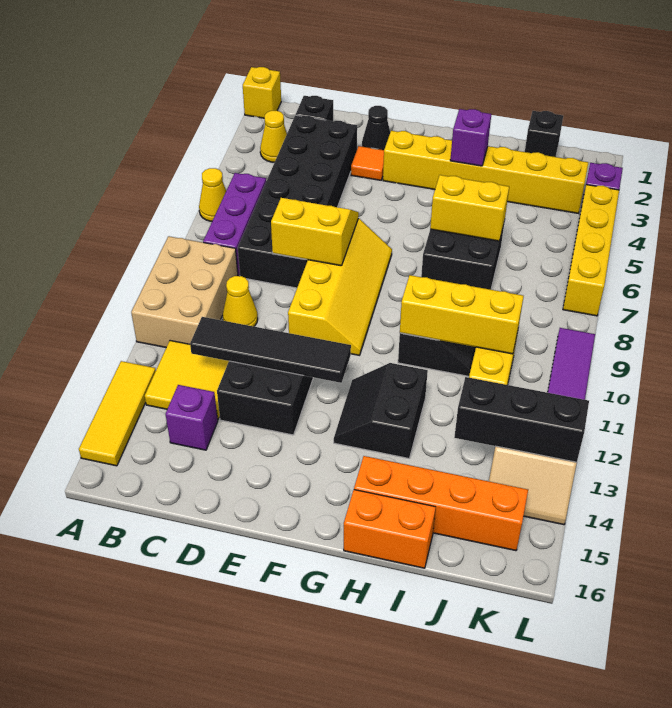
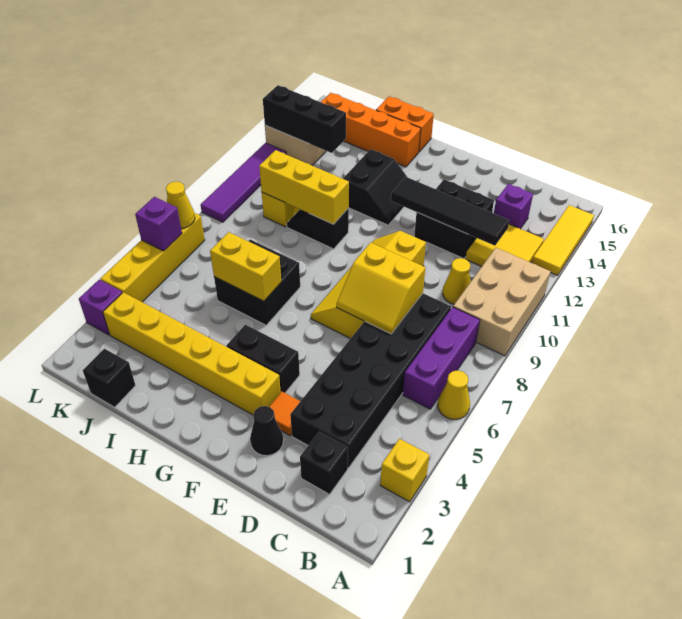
yellow 1x1 brick [243,67,281,118] -> yellow 1x1 brick moved to [380,439,429,502]
yellow 1x1 cone [260,110,287,162] -> yellow 1x1 cone moved to [166,182,195,229]
none -> black 1x2 brick [227,325,300,393]
purple 1x1 brick [450,109,491,166] -> purple 1x1 brick moved to [135,197,182,251]

